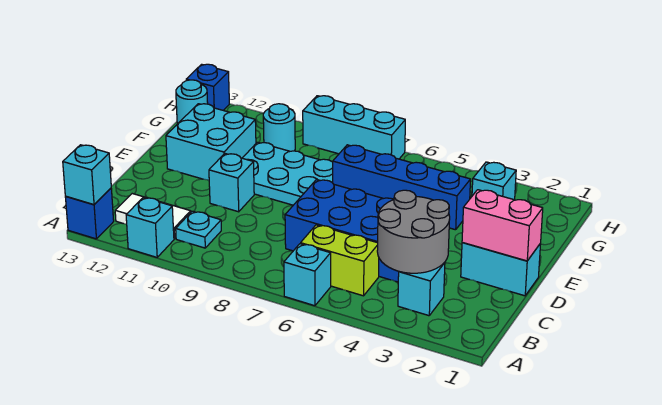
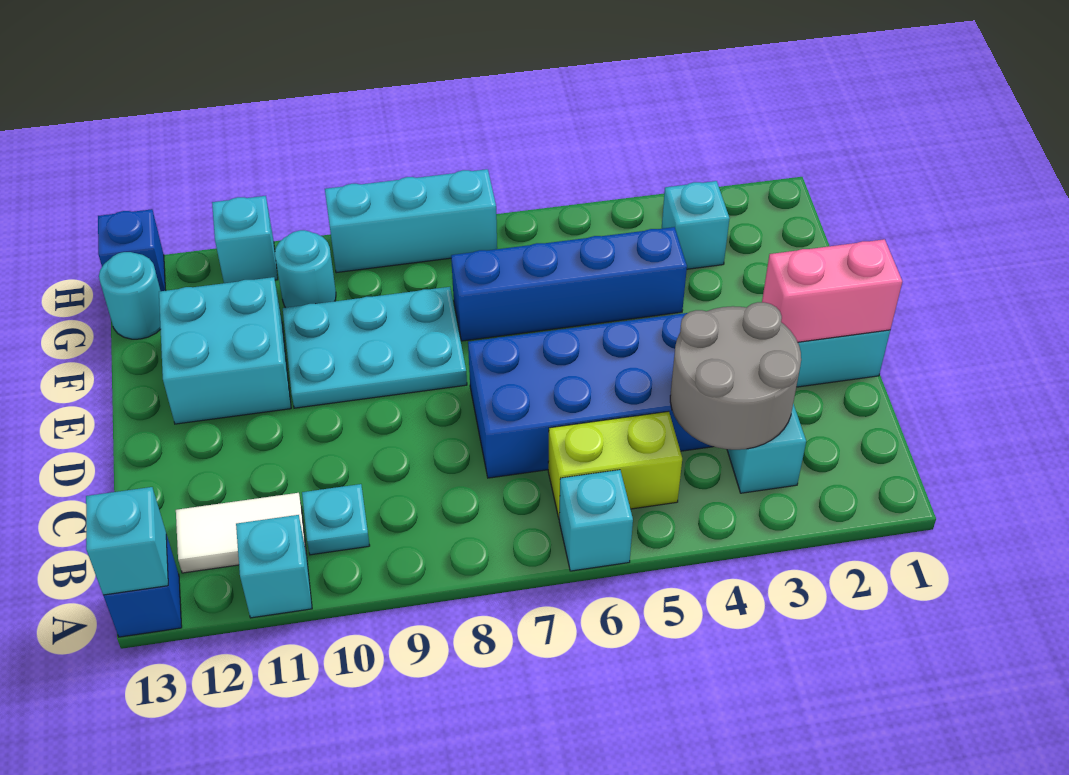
cyan 1x1 brick [209,154,254,212] -> cyan 1x1 brick moved to [212,196,278,283]

